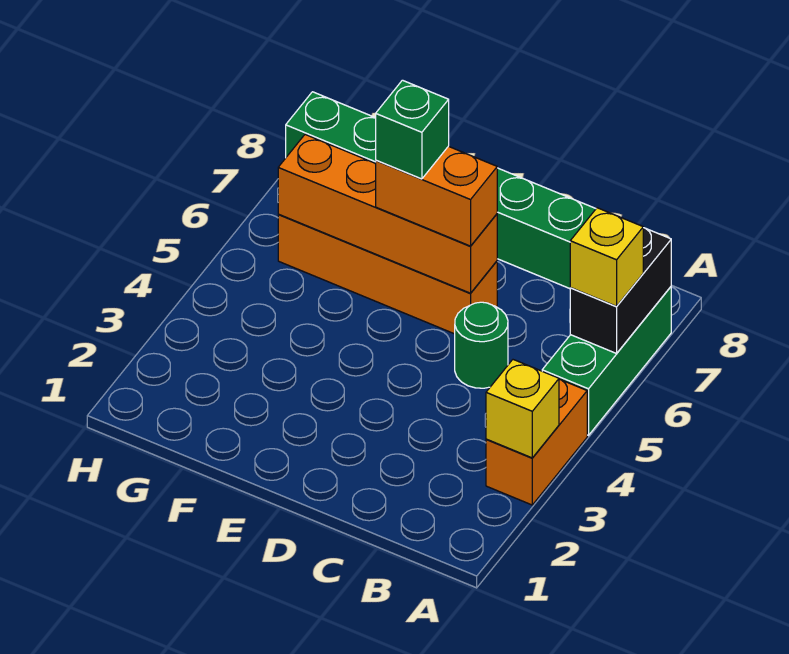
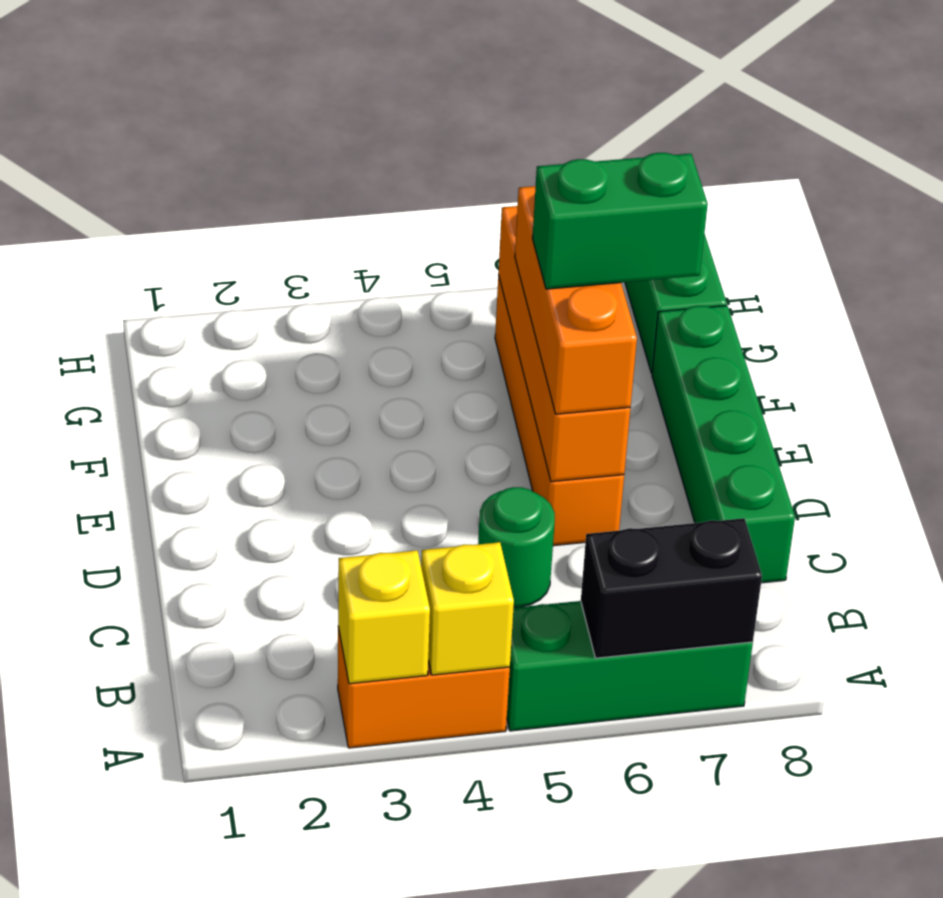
yellow 1x1 brick [570,208,643,306] -> yellow 1x1 brick moved to [421,542,514,675]
orange 1x2 brick [376,146,497,246] -> orange 1x3 brick [515,186,637,414]
green 1x1 brick [376,80,449,179] -> green 1x2 brick [532,153,708,289]

